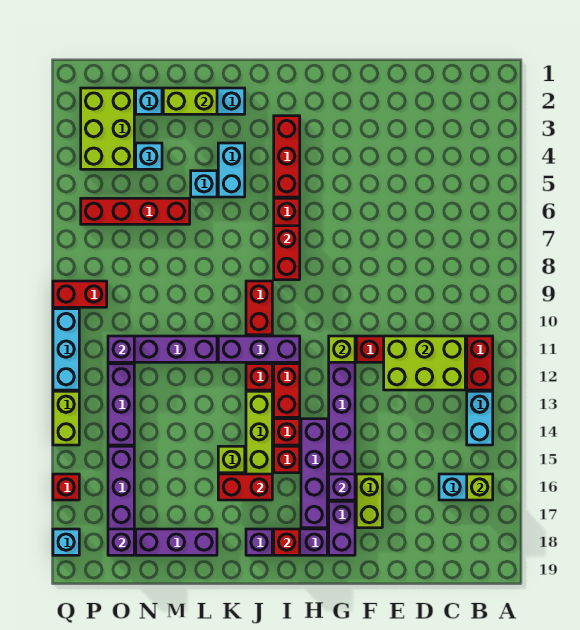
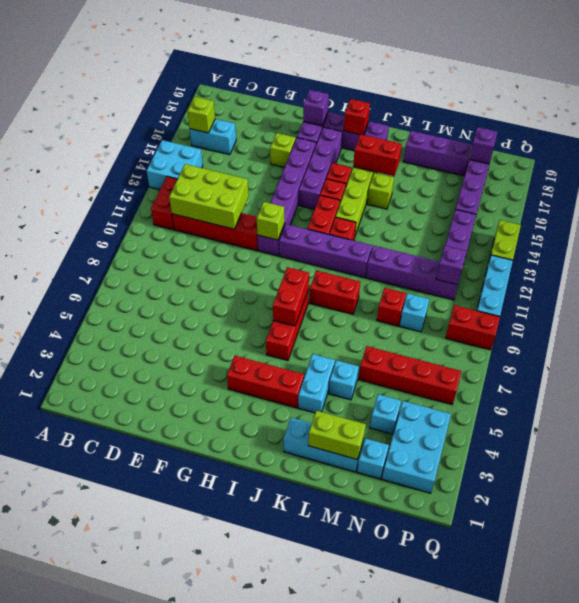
cyan 1x2 brick [467,391,493,445] -> cyan 2x2 brick [147,140,203,190]
lime 1x2 brick [356,474,382,528] -> lime 1x1 brick [270,133,296,168]
purple 1x1 brick [329,474,355,500] -> purple 1x1 brick moved to [303,90,329,126]
red 1x3 brick [274,116,300,197] -> red 1x3 brick turned to [227,356,304,408]
purple 1x3 brick [218,336,300,362] -> purple 1x4 brick [279,224,372,278]
red 1x2 brick [246,281,272,335] -> red 1x2 brick turned to [310,271,360,314]
lime 2x3 brick [81,88,134,169] -> cyan 2x3 brick [382,401,451,493]
red 1x1 brick [53,474,79,500] -> red 1x1 brick moved to [377,288,406,326]
cyan 1x1 brick [53,529,79,555] -> cyan 1x1 brick moved to [400,294,429,332]

